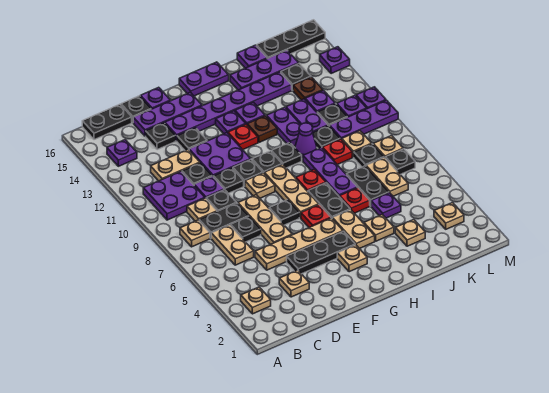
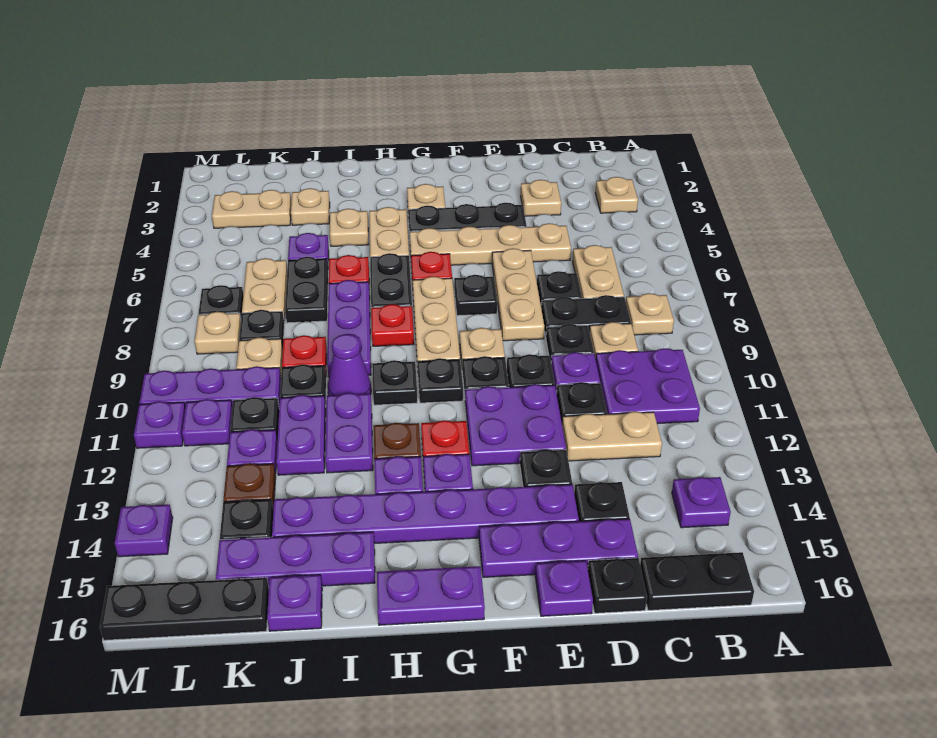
tan 1x1 plate [434,203,464,229] -> tan 1x2 plate [212,190,291,228]

